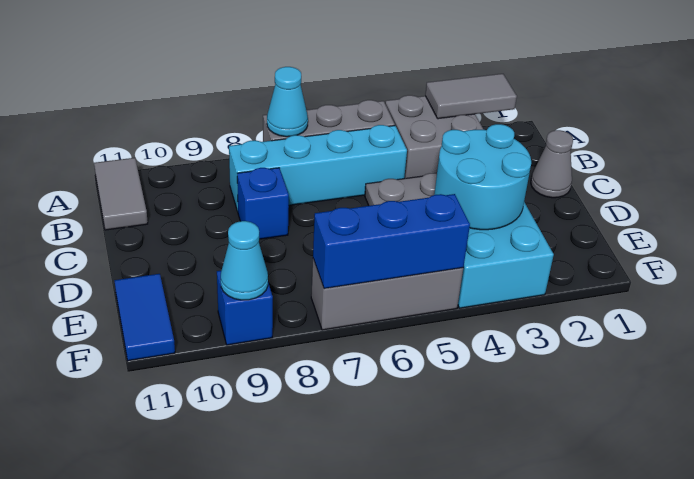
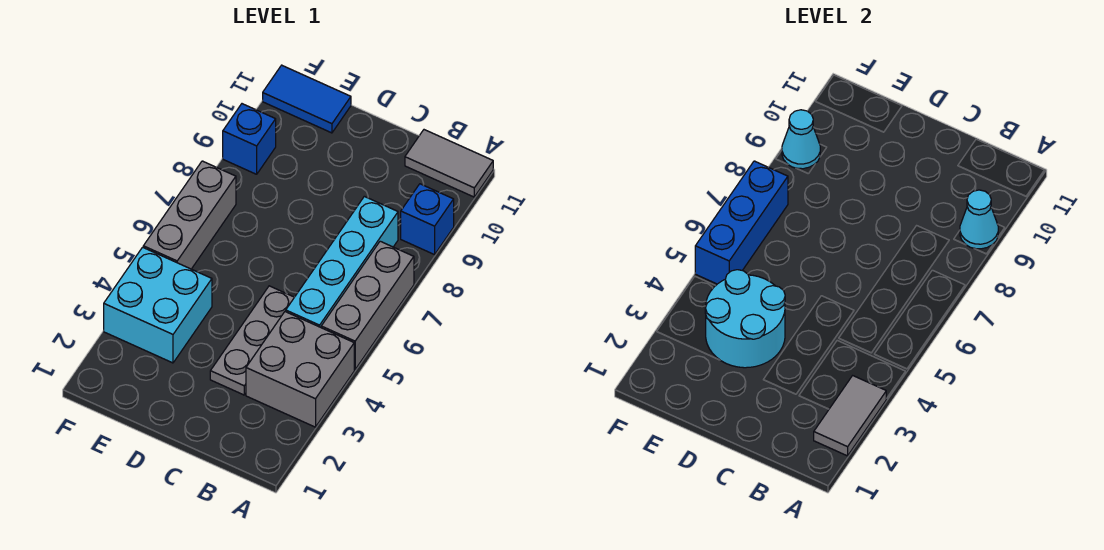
cyan 1x1 cone [267,67,308,137] -> cyan 1x1 cone moved to [960,190,998,249]
grey 1x1 cone [531,130,573,198] -> none
blue 1x1 brick [237,168,289,239] -> blue 1x1 brick moved to [401,184,454,255]

